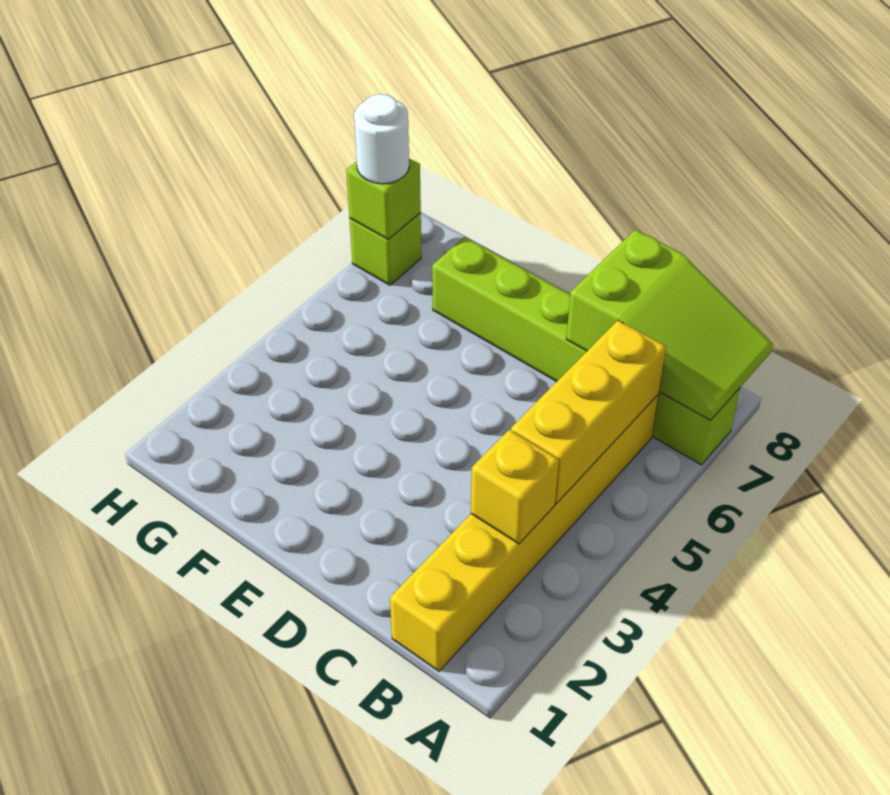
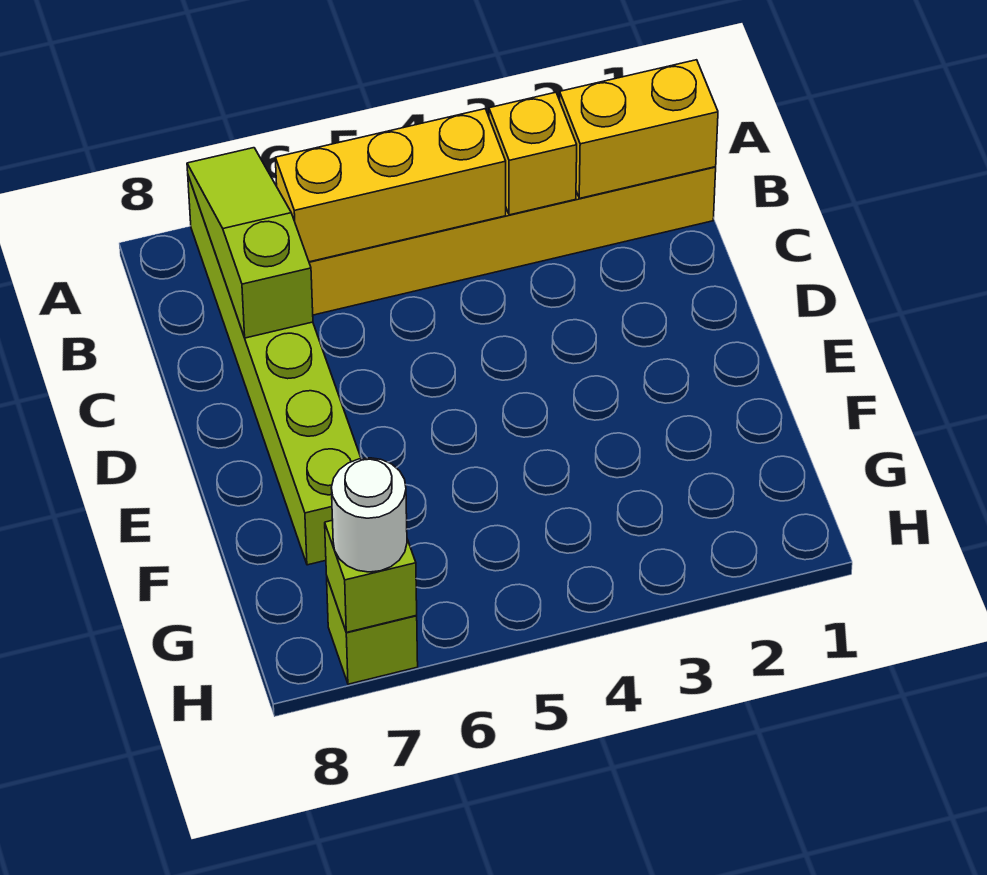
lime 2x3 slope [566,230,773,420] -> lime 1x3 slope [187,148,313,338]
none -> yellow 1x2 brick [560,60,718,198]

